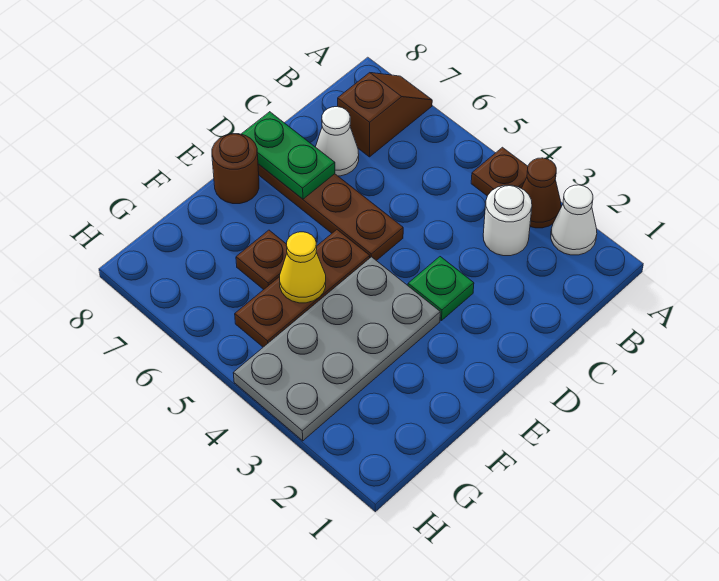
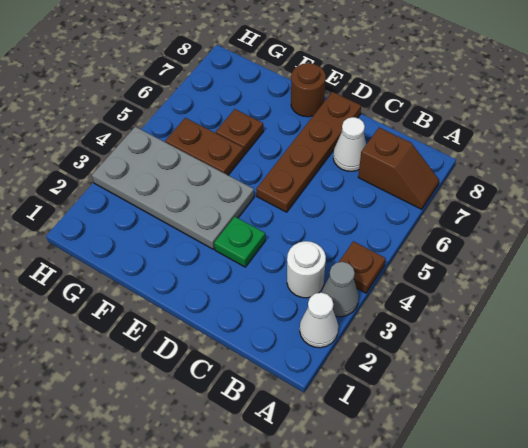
brown 1x1 cone [522,158,561,228] -> grey 1x1 cone [321,262,359,317]
green 1x2 plate [242,112,335,199] -> none
brown 1x3 plate [235,230,370,347] -> brown 1x2 plate [165,118,244,175]
yellow 1x1 cone [280,232,326,303] -> none

